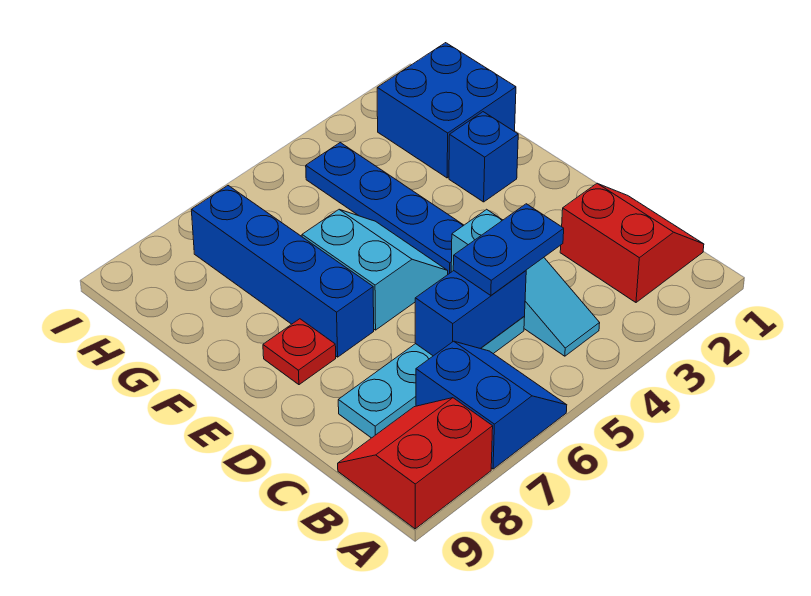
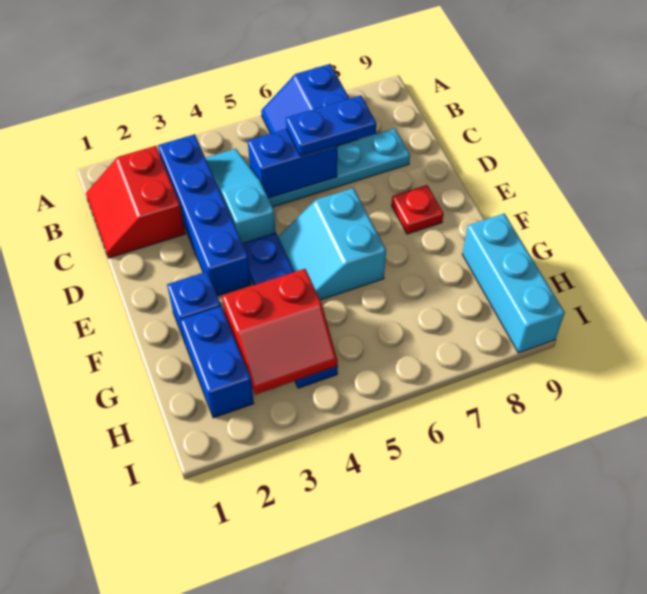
red 2x2 slope [338,398,493,529] -> red 2x2 slope moved to [222,269,338,395]
blue 1x2 plate [453,204,564,296] -> blue 1x2 plate moved to [286,96,376,156]
blue 1x4 brick [191,186,374,357] -> blue 1x4 brick moved to [158,134,251,296]
blue 2x2 brick [377,43,516,178] -> blue 1x2 brick [181,306,254,418]
none -> cyan 1x3 brick [462,213,565,353]

